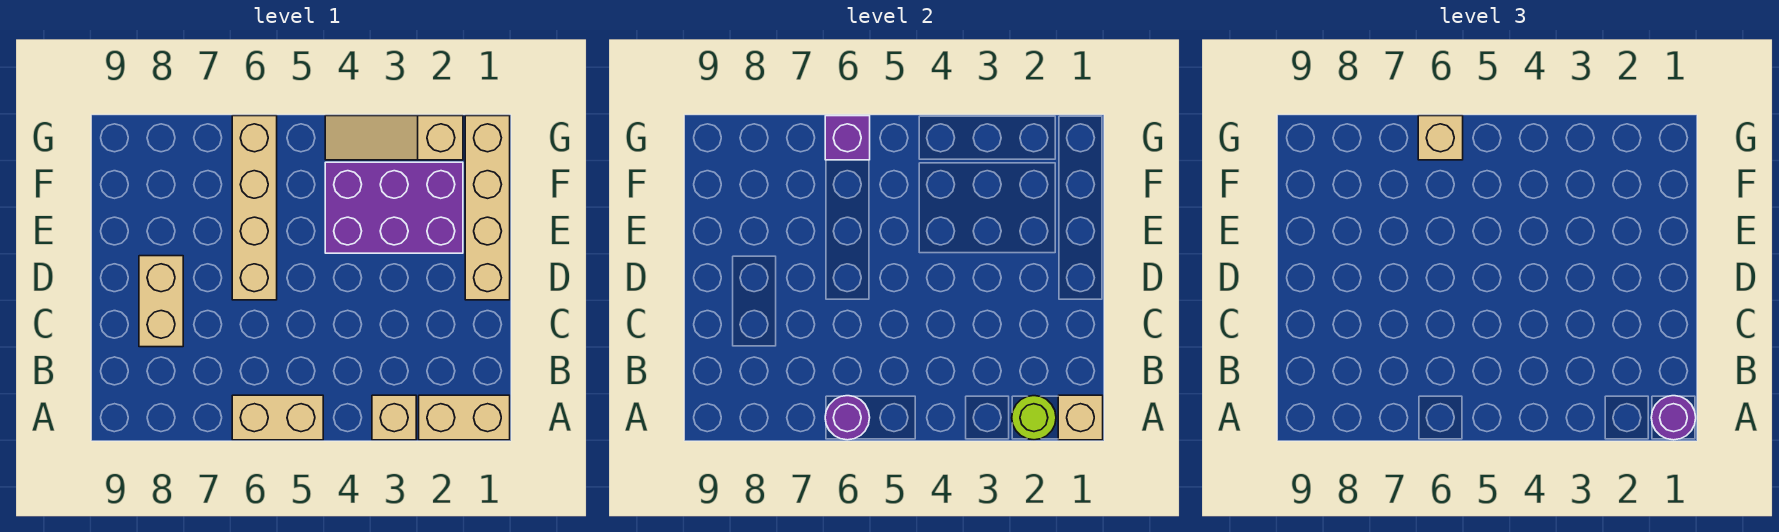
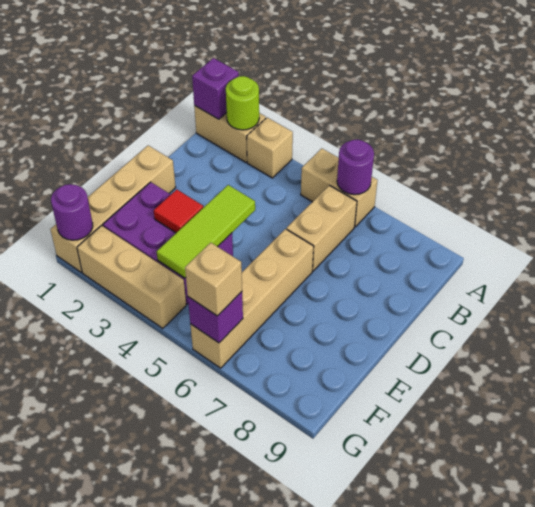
tan 1x1 brick [1058,395,1103,440] -> purple 1x1 brick [192,58,239,119]
purple 1x1 round brick [1651,396,1696,440] -> purple 1x1 round brick moved to [51,184,93,240]
tan 1x2 brick [139,256,183,347] -> tan 1x2 brick moved to [286,185,357,271]
none -> lime 1x3 tile [157,185,255,278]
none -> red 1x1 tile [154,189,203,233]
tan 1x3 slope [325,116,463,160] -> tan 1x3 brick [77,226,186,328]

